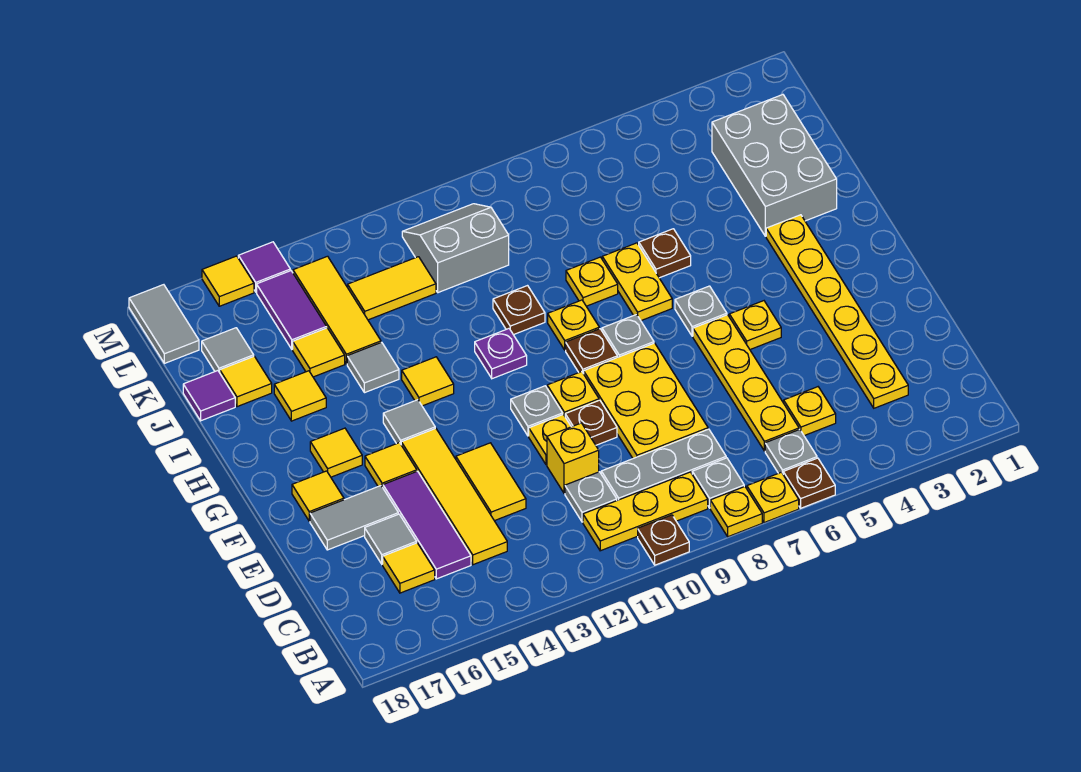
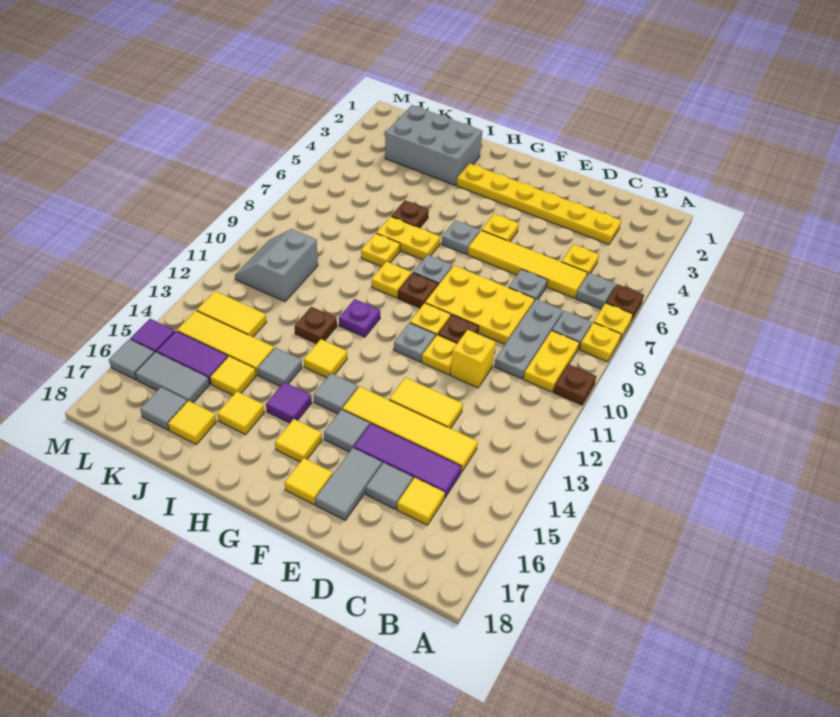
yellow 1x3 plate [583,472,708,551] -> yellow 1x2 plate [524,331,579,392]
yellow 1x4 plate [693,315,799,451] -> yellow 1x4 tile [468,230,587,298]
grey 1x1 plate [565,472,617,522] -> grey 1x1 plate moved to [509,269,547,301]
yellow 1x1 tile [365,443,417,487] -> grey 1x1 tile [324,409,370,452]
brown 1x1 plate [493,286,545,335] -> brown 1x1 plate moved to [294,307,337,344]
purple 1x1 tile [183,371,235,421] -> purple 1x1 tile moved to [266,382,312,423]
yellow 1x2 tile [348,257,436,320] -> yellow 1x2 tile turned to [197,291,266,337]
grey 1x2 tile [129,285,199,363] -> grey 1x2 tile moved to [135,352,209,403]
yellow 1x1 tile [202,256,254,306] -> grey 1x1 tile [109,339,154,380]

